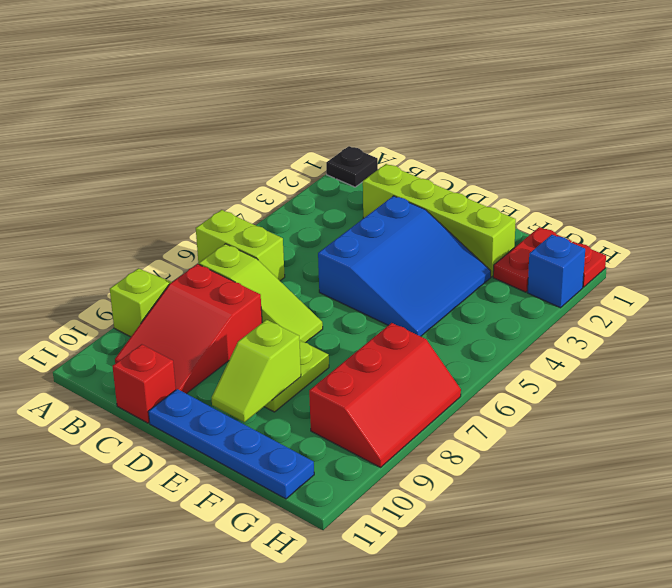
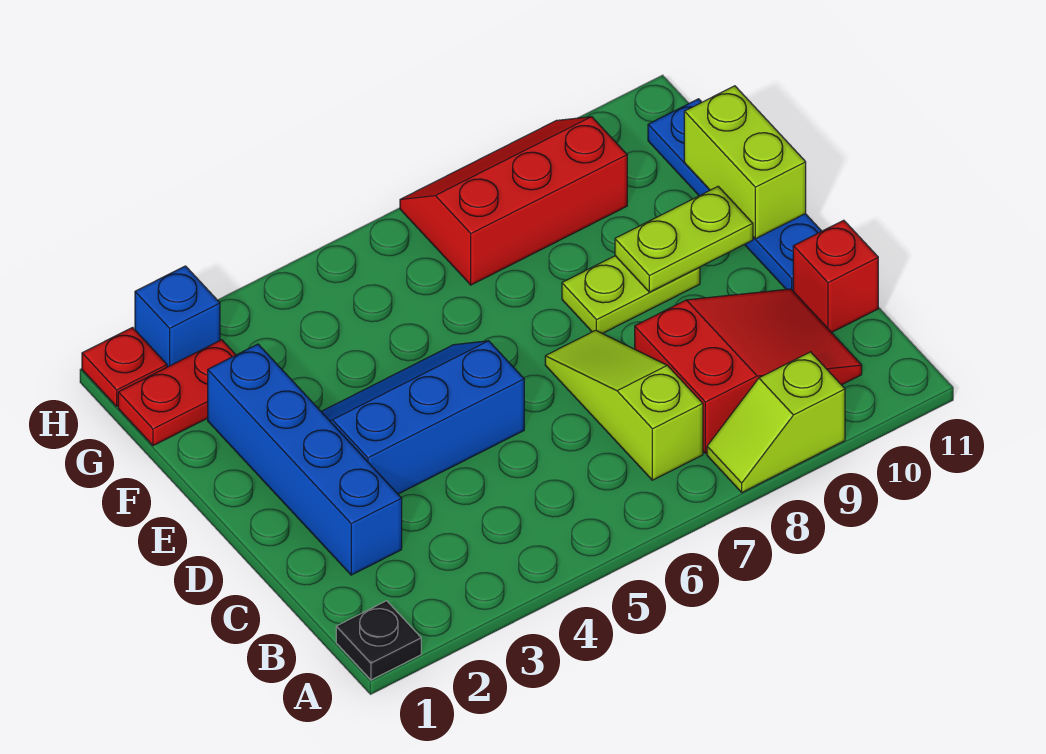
lime 1x2 brick [196,210,285,281] -> lime 1x2 brick moved to [684,86,806,239]
lime 1x4 brick [363,164,516,277] -> blue 1x4 brick [208,344,402,575]
blue 3x3 slope [318,196,491,336] -> blue 2x3 slope [321,341,524,494]
lime 1x2 slope [212,320,301,422] -> lime 1x2 plate [615,187,753,292]

